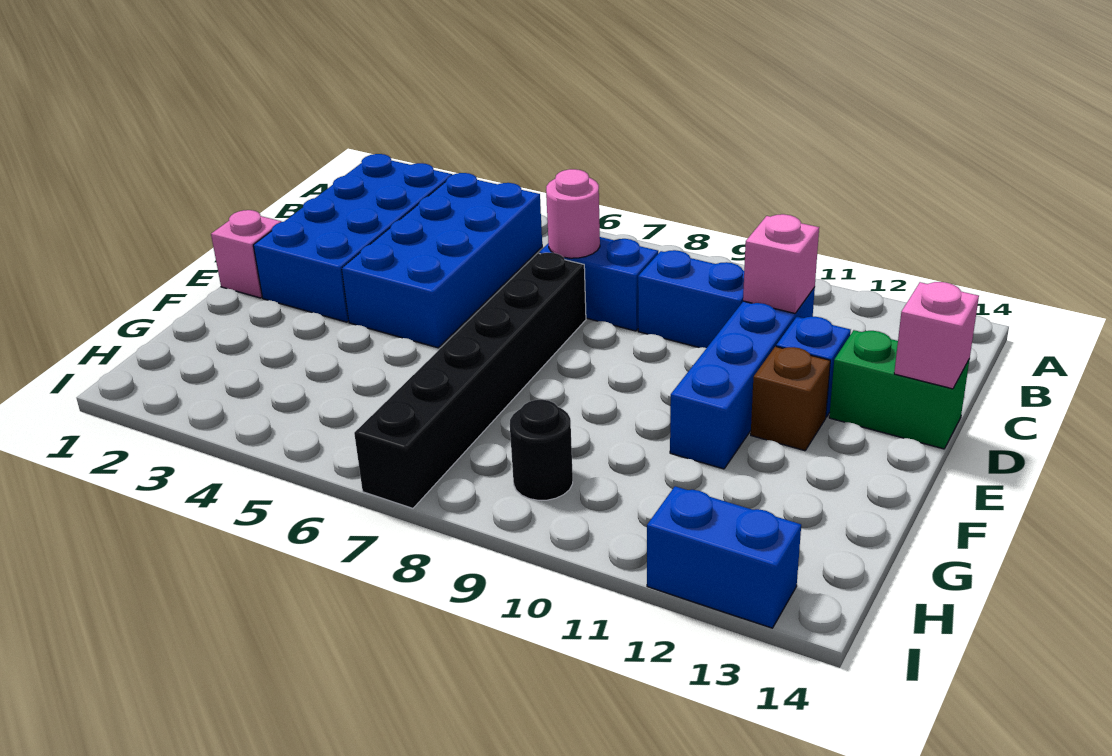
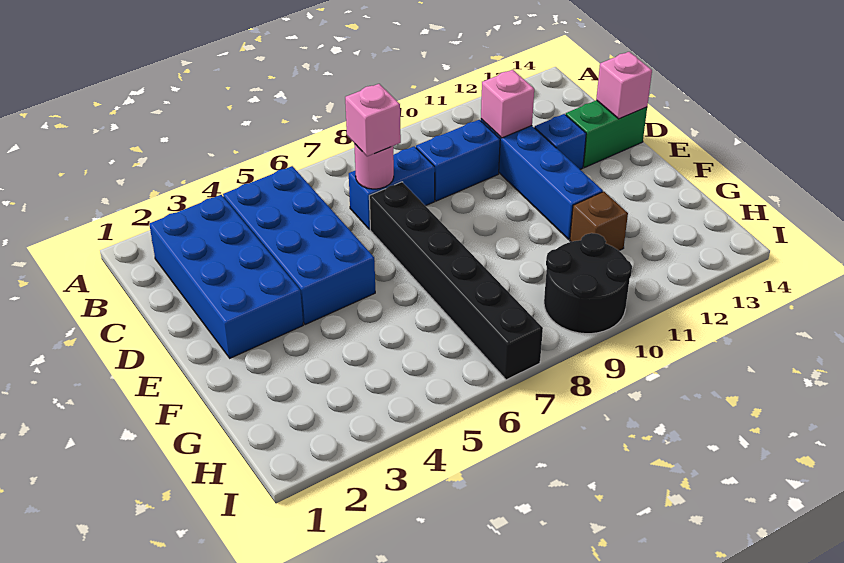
pink 1x1 brick [211,210,281,298] -> pink 1x1 brick moved to [345,84,401,156]
brown 1x1 brick [751,347,830,451] -> brown 1x1 brick moved to [570,192,628,251]
black 1x1 round brick [510,400,573,500] -> black 2x2 round brick [544,233,632,334]
blue 1x2 brick [647,486,801,628] -> none

